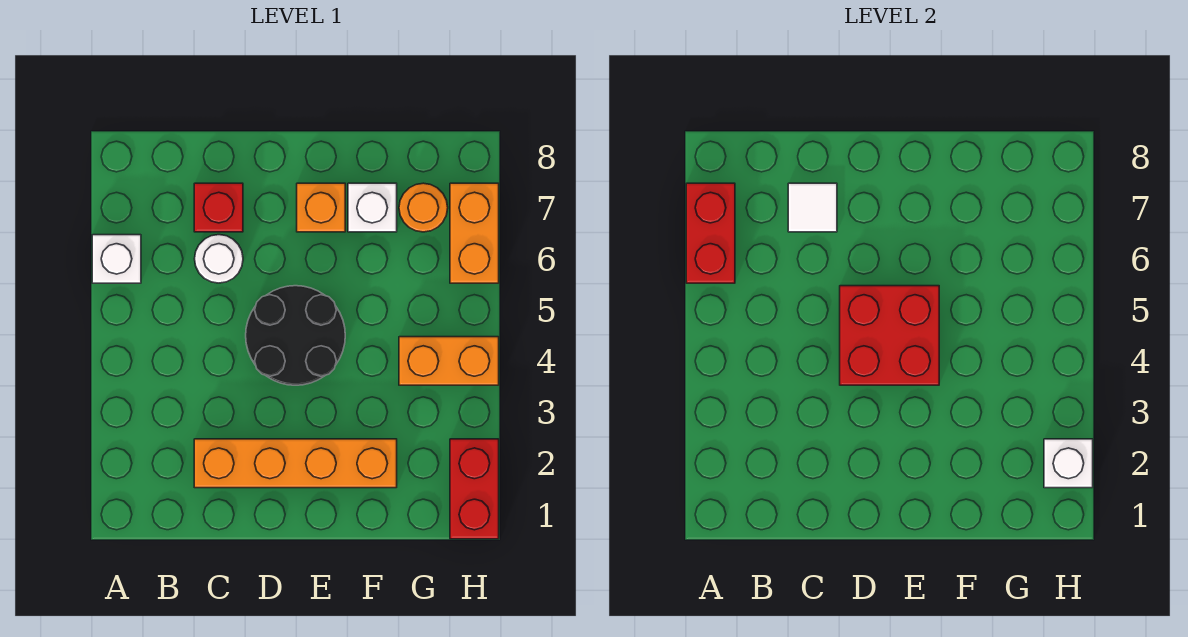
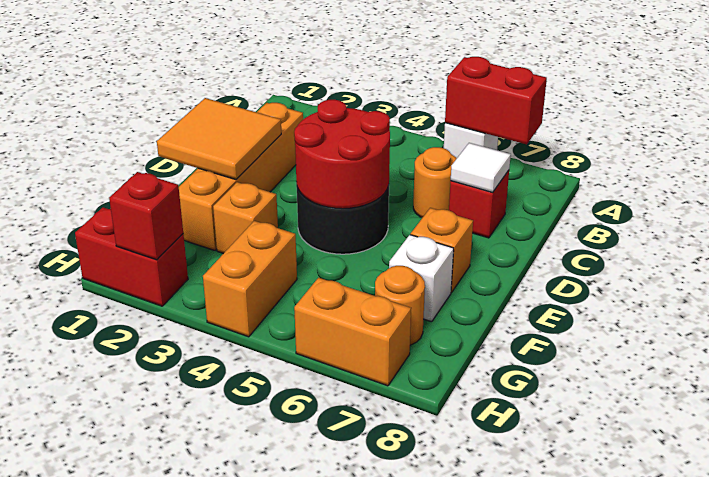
white 1x1 round brick [195,235,243,283] -> orange 1x1 round brick [413,147,457,218]
none -> orange 2x2 tile [157,98,281,180]
red 2x2 brick [840,286,939,385] -> red 2x2 round brick [294,100,390,209]
none -> orange 1x1 brick [213,182,278,254]
white 1x1 brick [1044,439,1093,488] -> red 1x1 brick [109,172,183,260]

